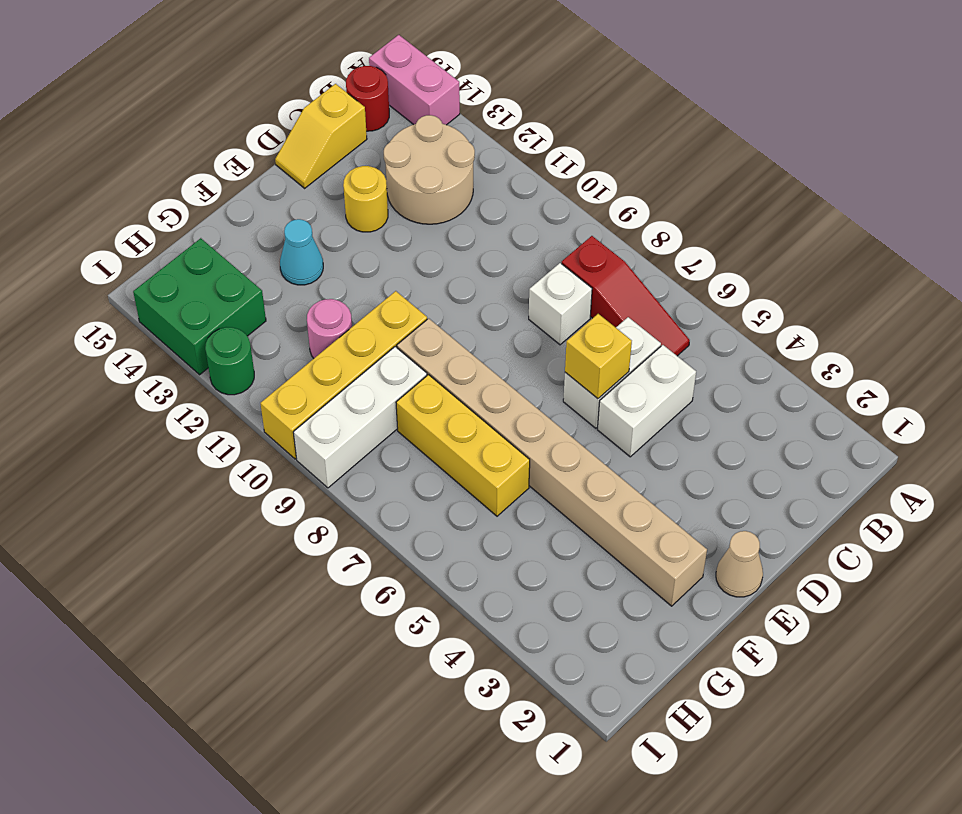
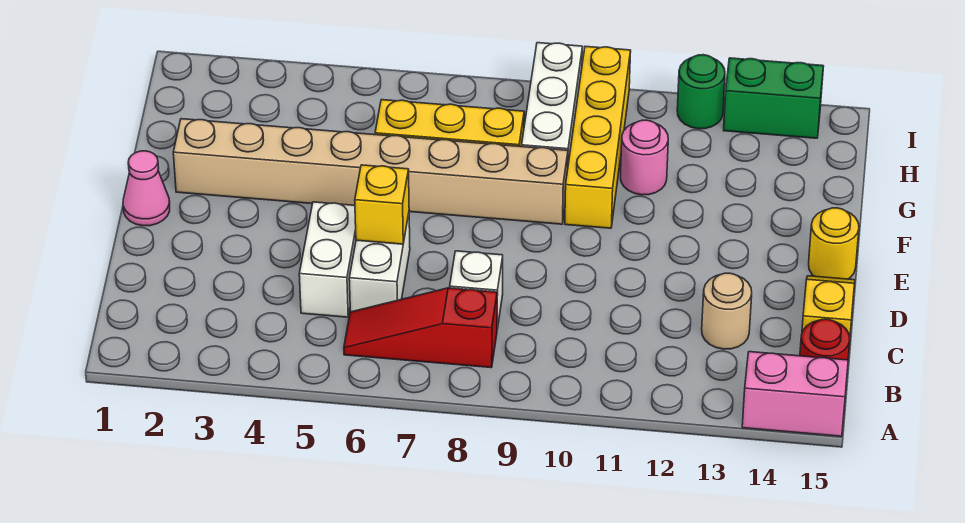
tan 2x2 round brick [384,115,475,224] -> tan 1x1 round brick [702,273,752,349]
yellow 1x1 round brick [343,166,388,232] -> yellow 1x1 round brick moved to [809,208,859,279]
tan 1x1 cone [716,531,763,597] -> pink 1x1 cone [123,151,170,226]
cyan 1x1 cone [280,219,323,285] -> none
green 2x2 brick [133,238,266,375] -> green 1x2 brick [724,58,824,138]

